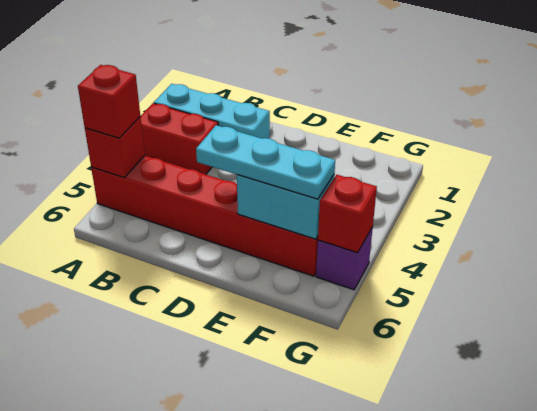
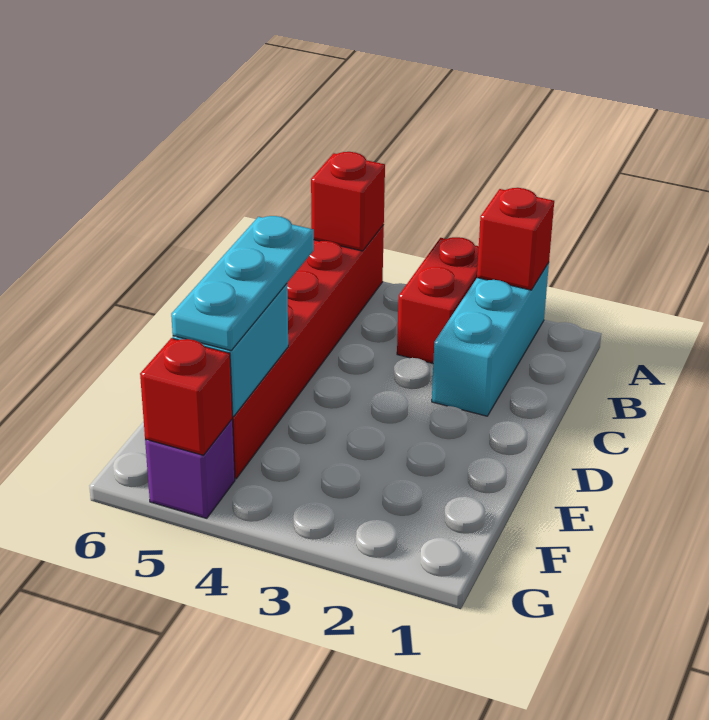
red 1x1 brick [78,65,140,138] -> red 1x1 brick moved to [477,188,554,290]

